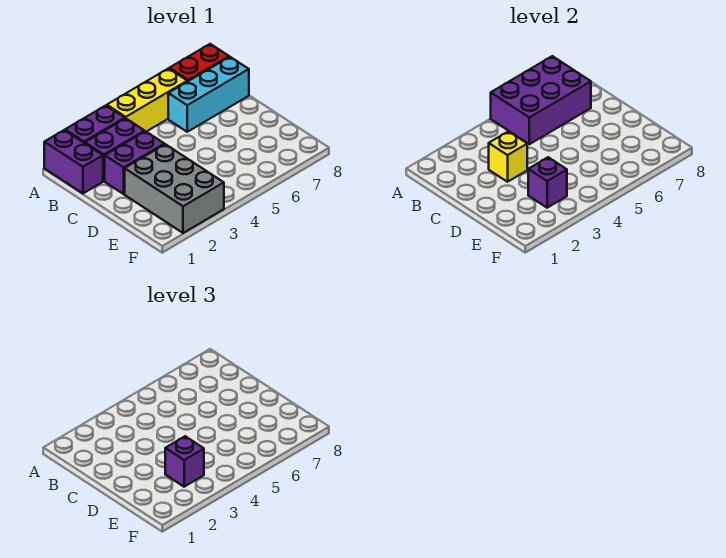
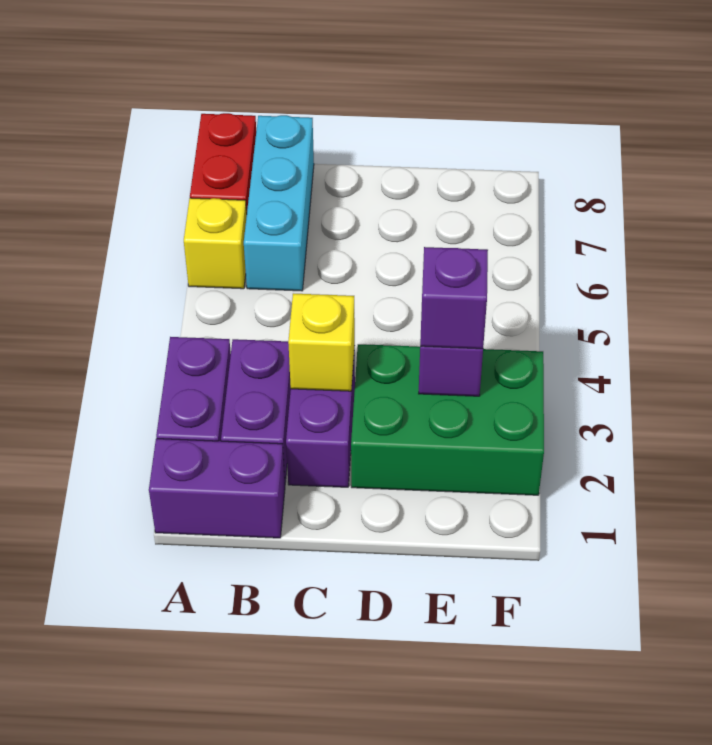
yellow 1x3 brick [107,68,187,132] -> yellow 1x1 brick [184,198,247,289]
purple 2x3 brick [491,56,591,144] -> none
grey 2x3 brick [125,144,224,233] -> green 2x3 brick [351,344,544,495]

